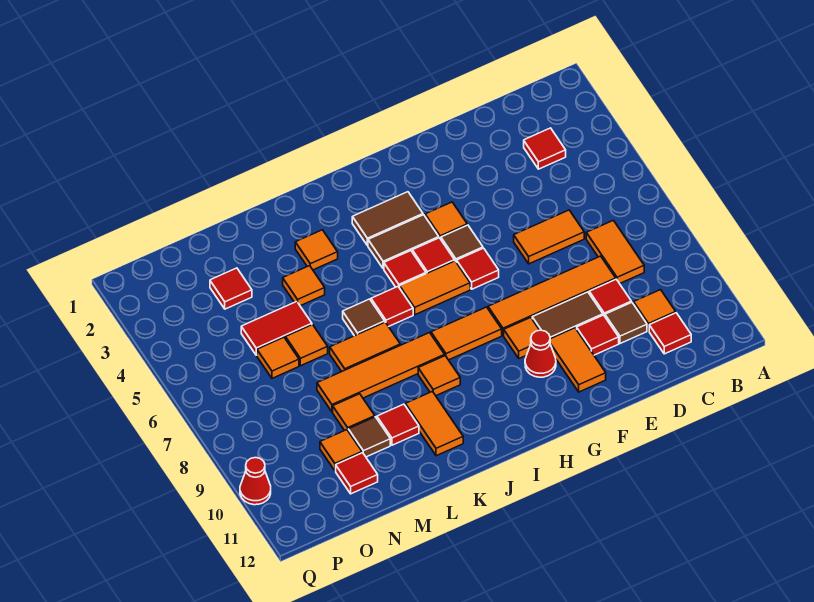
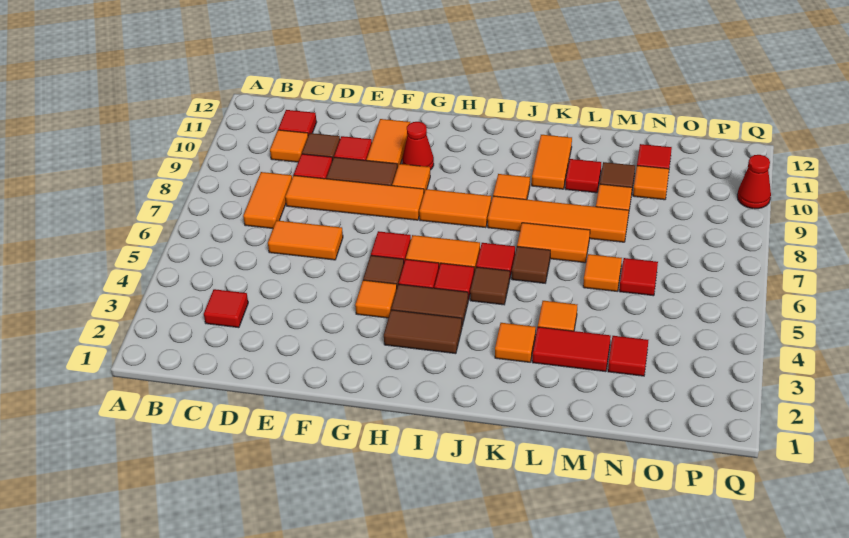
none -> brown 1x1 tile [470,267,510,305]
red 1x2 tile [241,302,312,355] -> red 1x2 tile moved to [532,327,611,372]
orange 1x1 tile [257,337,299,378] -> red 1x1 tile [619,258,658,296]

